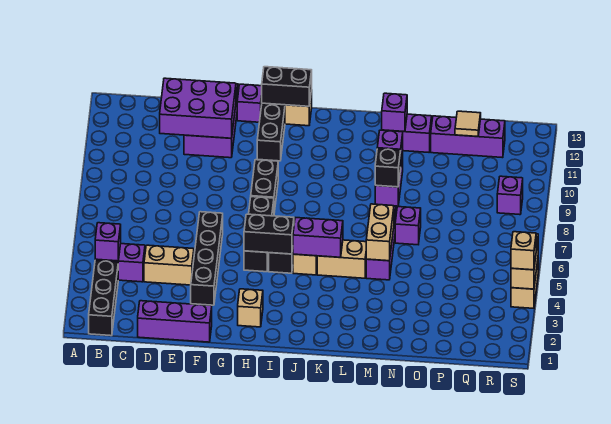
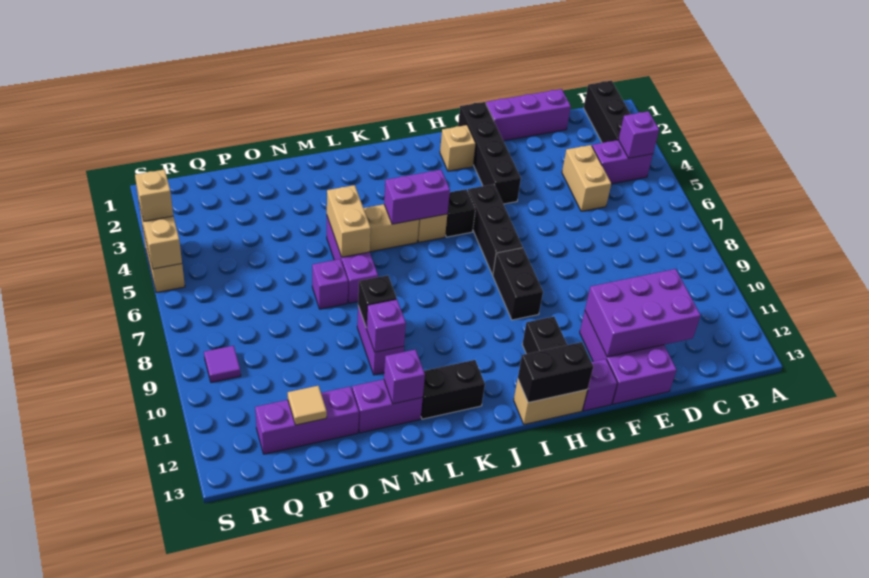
tan 1x2 brick [144,245,194,285] -> tan 1x2 brick turned to [562,145,611,211]
black 1x4 brick [191,212,223,305] -> black 1x4 brick moved to [458,102,521,204]
black 1x2 brick [244,214,294,254] -> black 1x2 brick moved to [421,360,485,419]
purple 1x1 brick [497,176,523,215] -> purple 1x1 tile [204,346,241,383]

